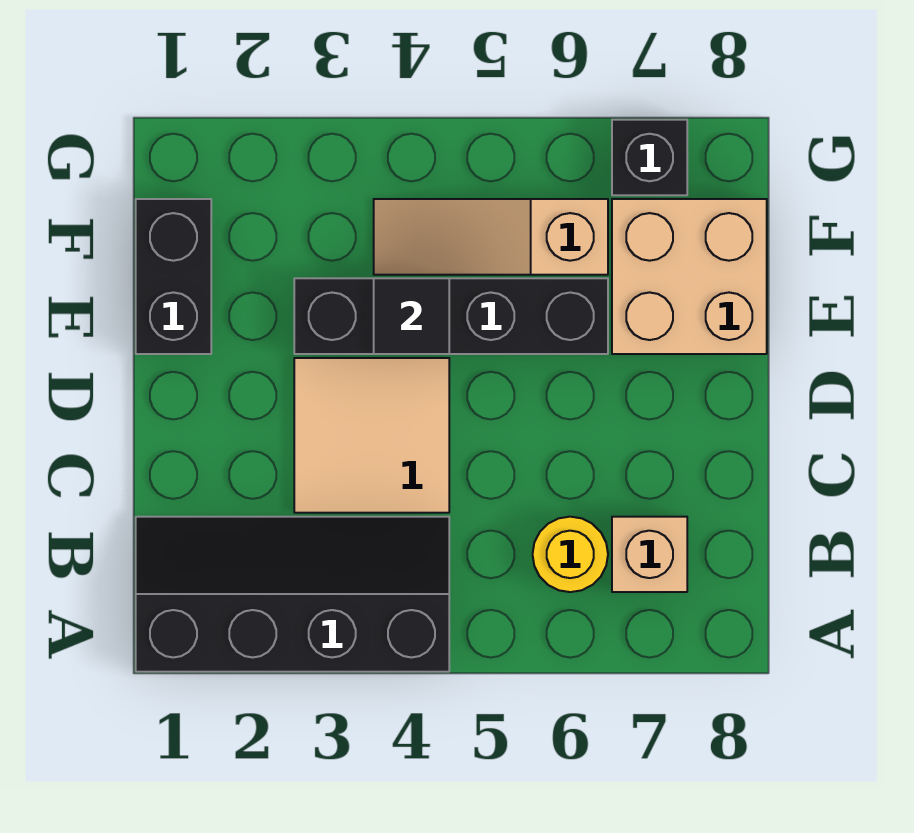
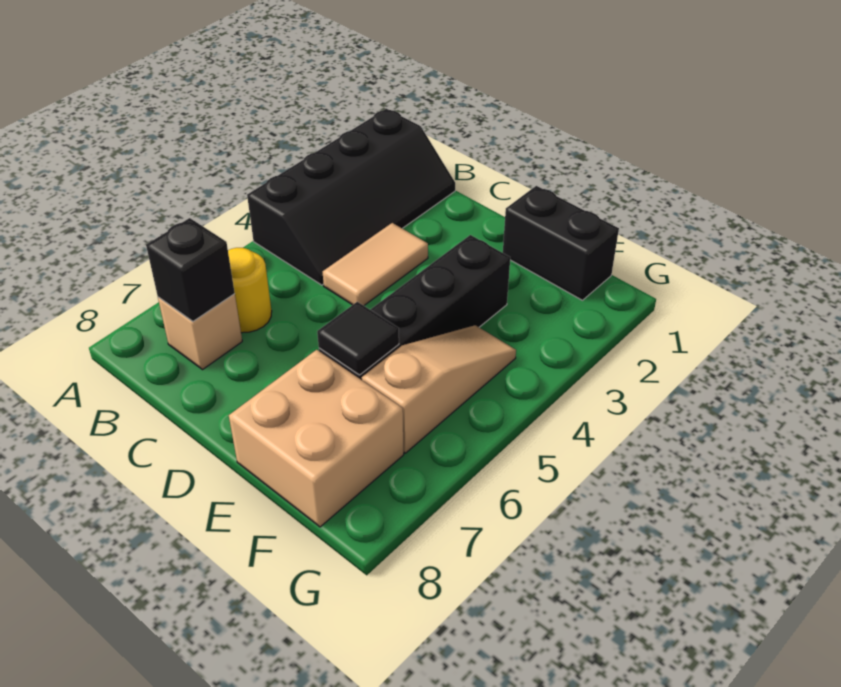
tan 2x2 tile [294,358,449,513] -> tan 1x2 tile [323,223,428,306]
black 1x1 tile [374,278,449,354] -> black 1x1 tile moved to [317,302,399,375]
black 1x1 brick [612,120,687,195] -> black 1x1 brick moved to [146,218,235,321]

